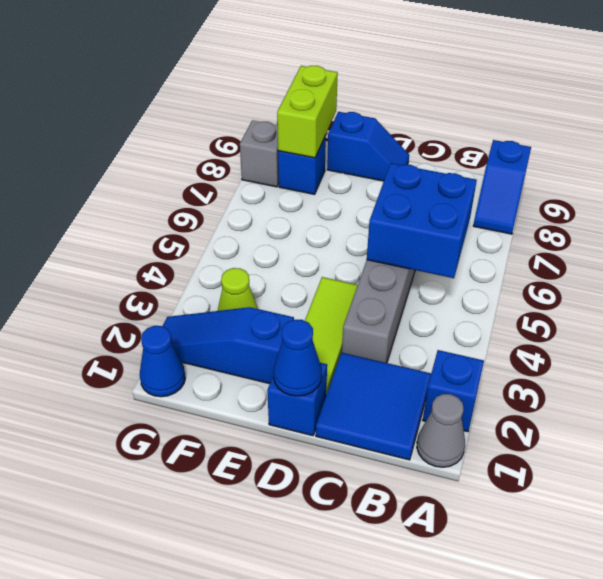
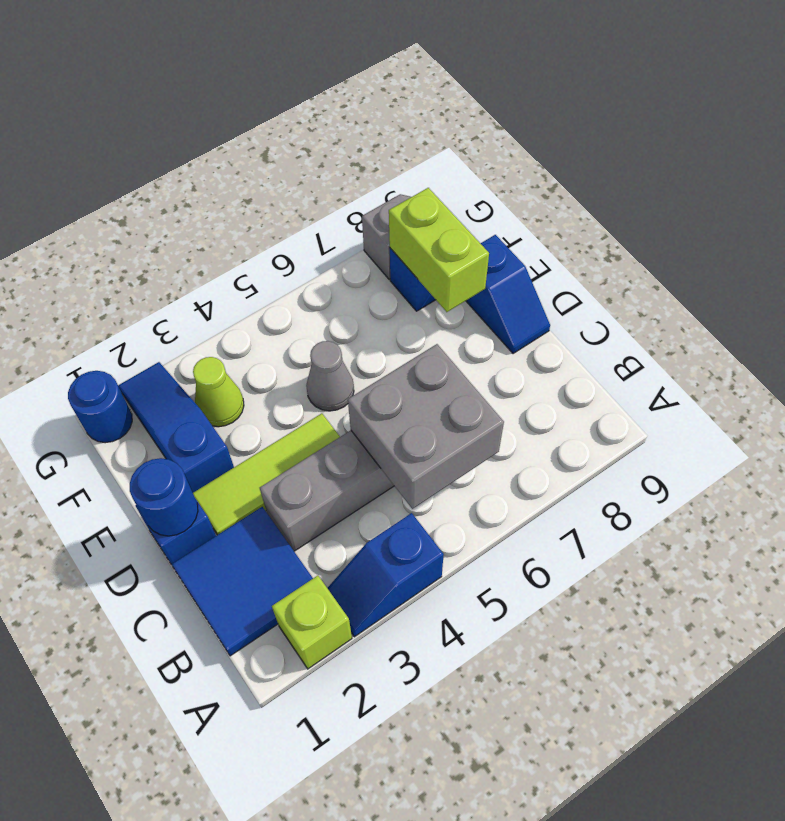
grey 1x1 cone [417,394,465,467] -> grey 1x1 cone moved to [306,341,354,411]
blue 1x1 brick [423,350,484,432] -> lime 1x1 brick [272,576,352,669]
blue 1x2 slope [473,140,531,234] -> blue 1x2 slope moved to [328,513,444,637]
blue 2x2 brick [367,163,477,278] -> grey 2x2 brick [348,344,504,509]
blue 1x1 cone [273,320,322,396] -> blue 1x1 round brick [130,458,198,536]
lime 1x2 brick [277,66,338,158] -> lime 1x2 brick turned to [389,188,489,312]
blue 1x1 cone [140,326,185,397] -> blue 1x1 round brick [68,371,132,443]

